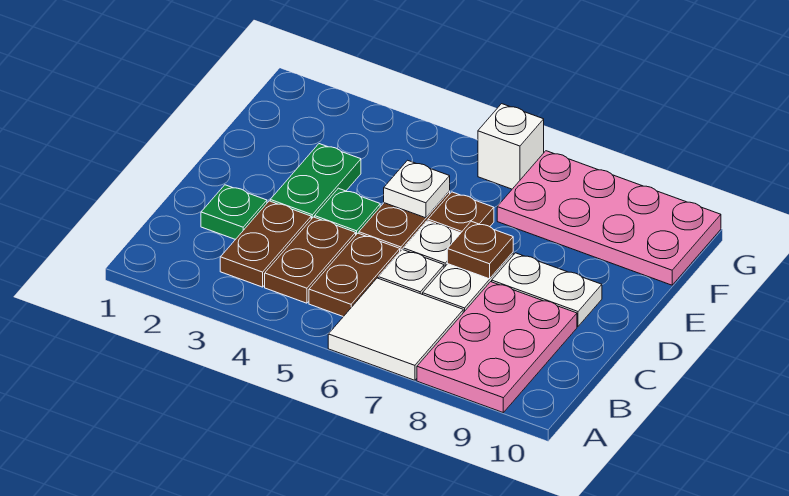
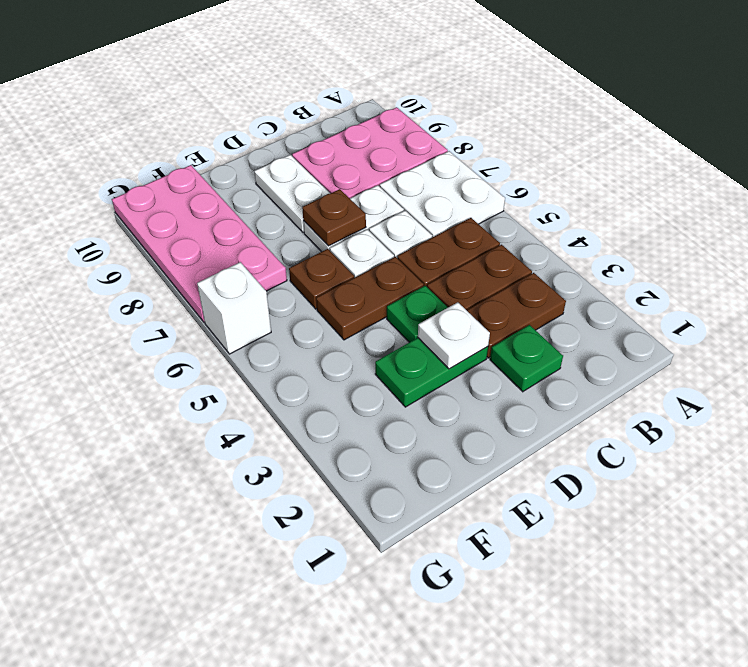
white 2x2 tile [328,278,463,380] -> white 2x2 plate [380,151,505,237]
white 1x1 plate [384,160,450,218] -> white 1x1 plate moved to [418,302,490,369]

